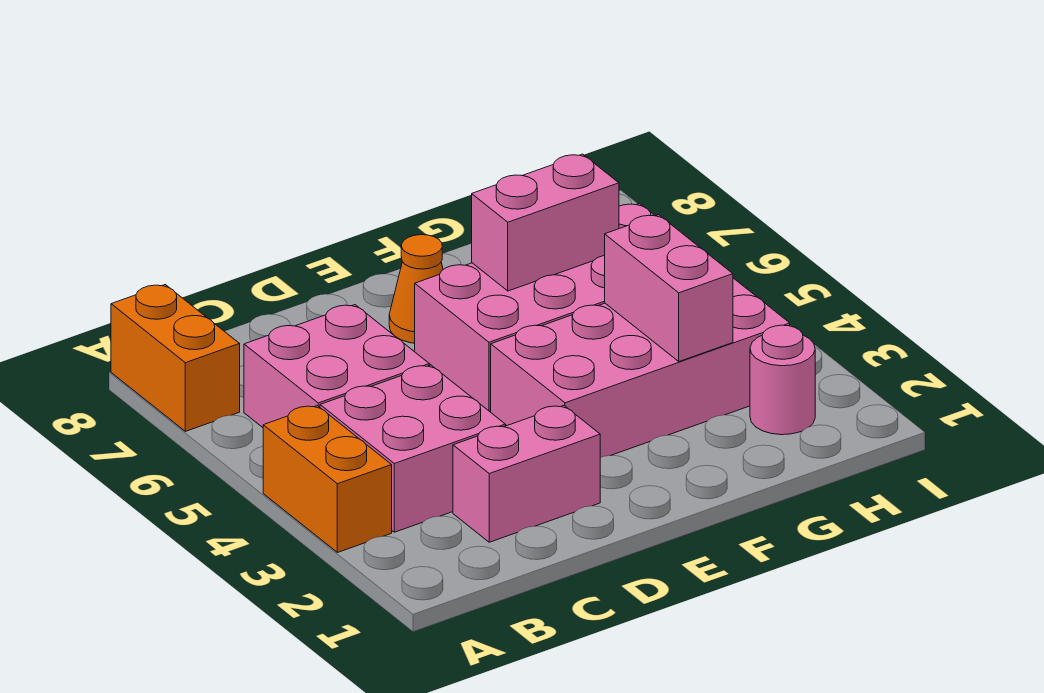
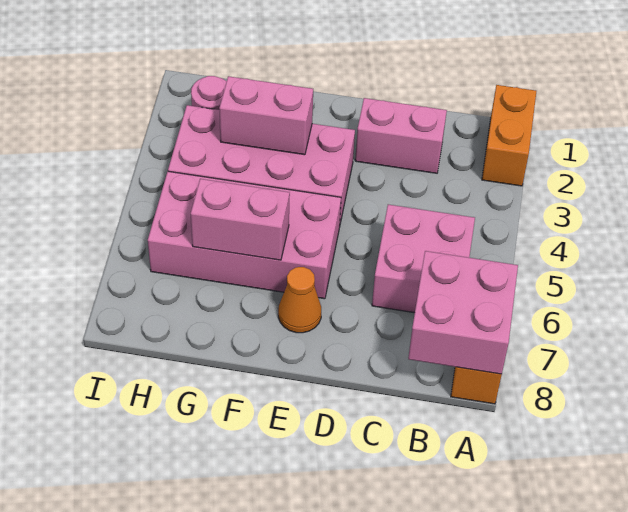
orange 1x2 brick [263,406,392,553] -> orange 1x2 brick moved to [482,85,536,186]
pink 2x2 brick [320,365,505,532] -> pink 2x2 brick moved to [408,251,518,374]
pink 1x2 brick [605,215,733,362] -> pink 1x2 brick turned to [219,76,313,155]

